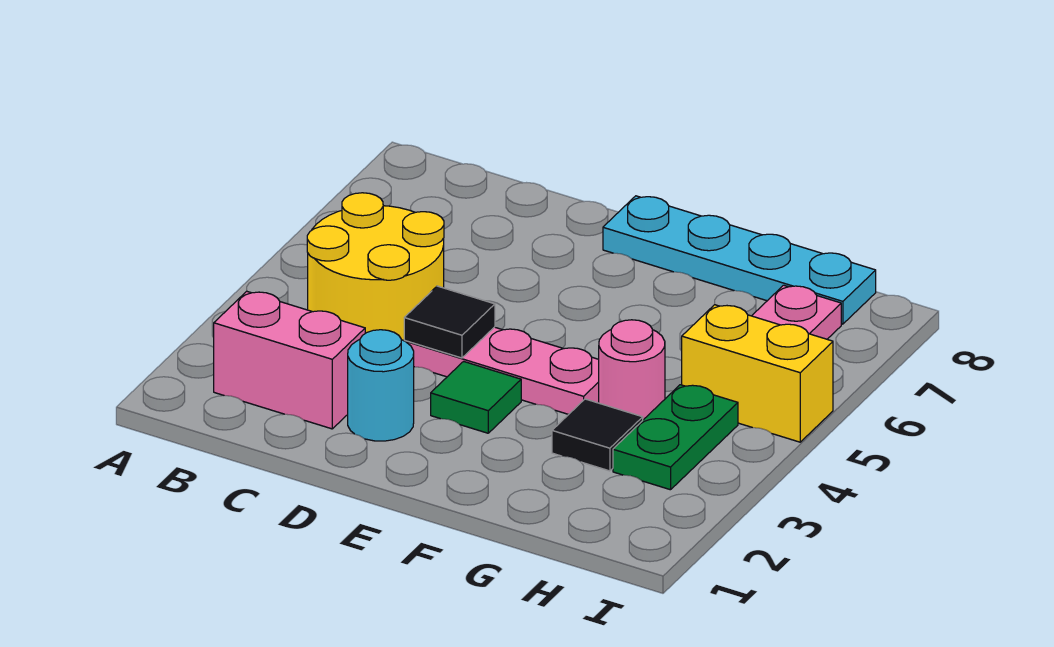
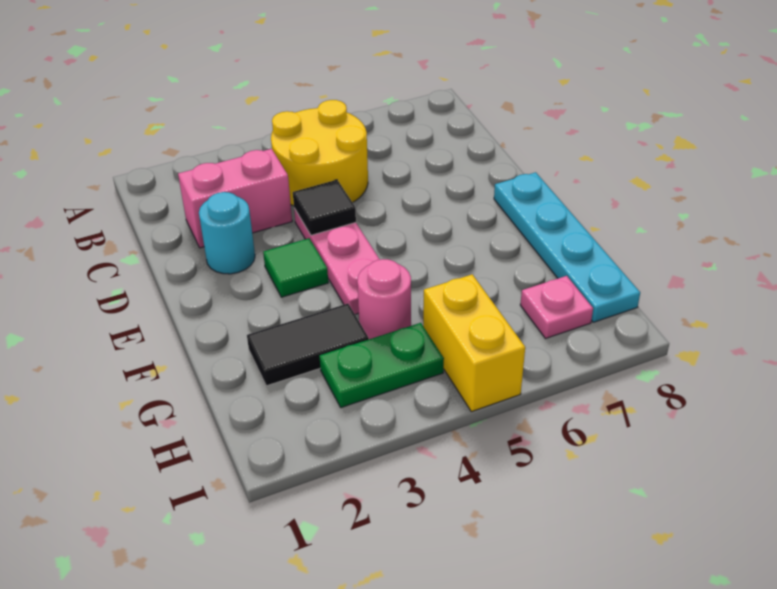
pink 1x2 brick [214,291,365,429] -> pink 1x2 brick turned to [178,149,292,248]
black 1x1 tile [552,399,643,471] -> black 1x2 tile [247,304,369,386]

